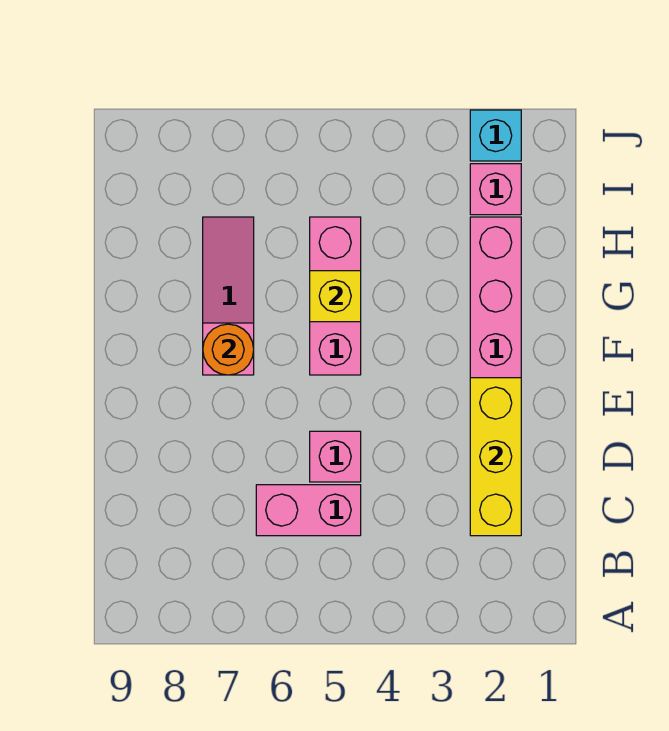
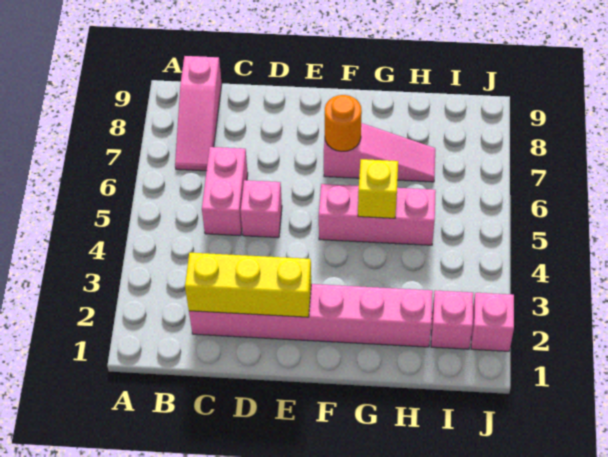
none -> pink 1x3 slope [175,56,222,171]
cyan 1x1 brick [470,110,521,161] -> pink 1x1 brick [471,293,514,351]

